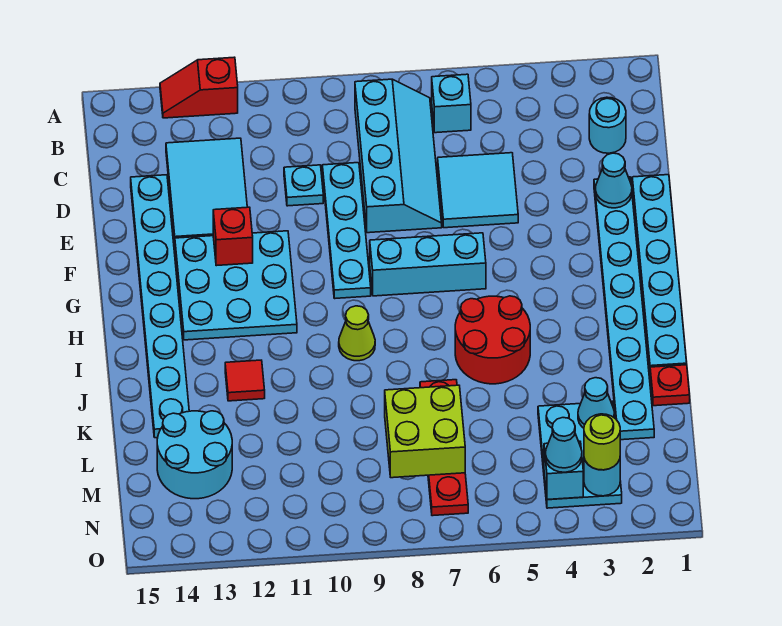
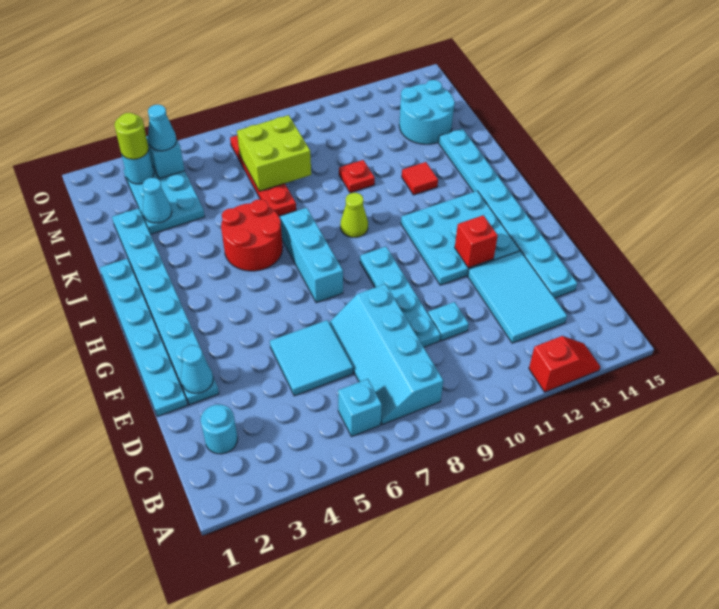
cyan 1x3 brick [370,233,486,296] -> cyan 1x3 brick turned to [280,208,343,303]
red 1x1 plate [650,365,690,406] -> red 1x1 plate moved to [339,160,375,193]

